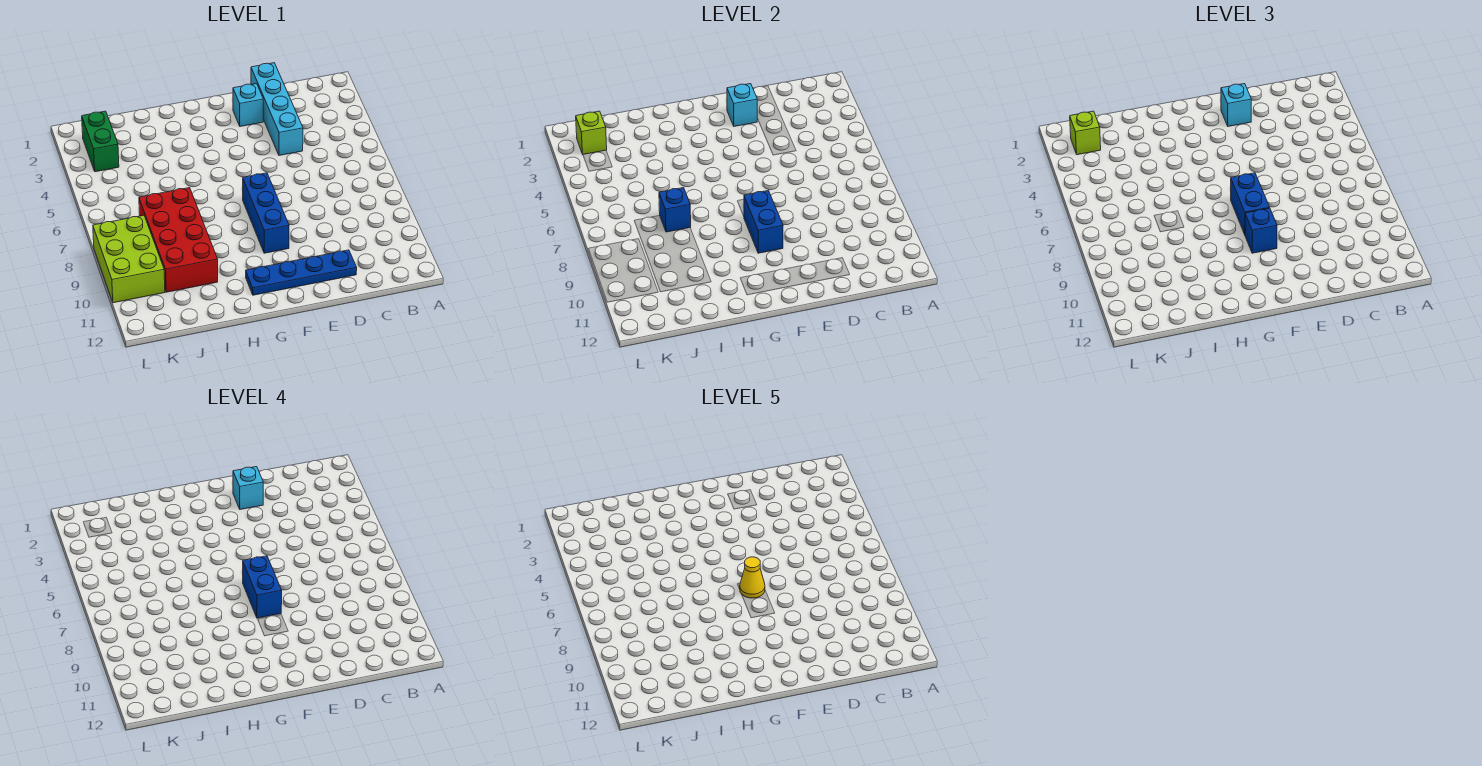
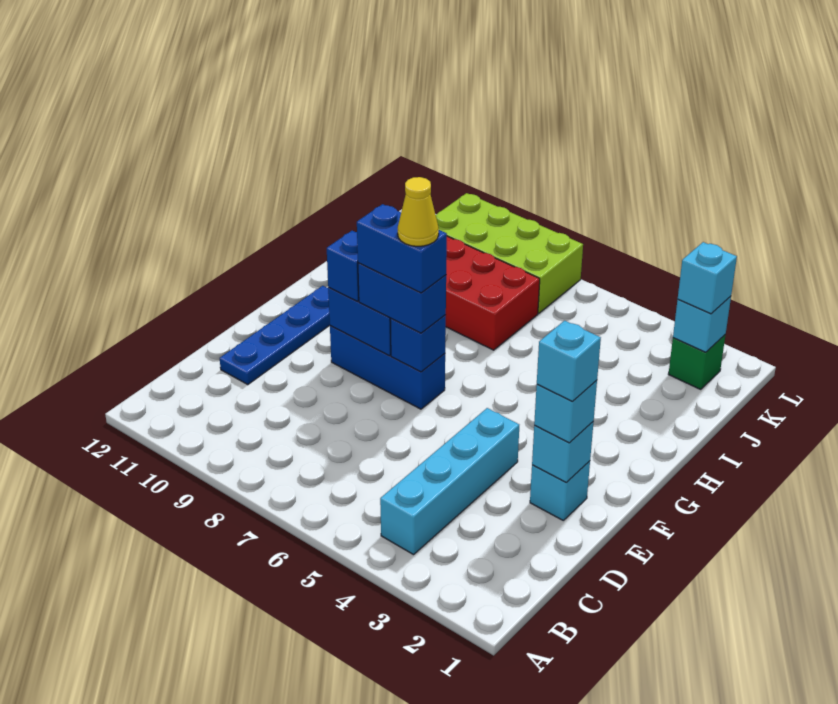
cyan 1x4 brick [251,63,303,155] -> cyan 1x4 brick turned to [380,408,519,555]
blue 1x1 brick [659,188,691,232] -> blue 1x1 brick moved to [390,315,446,372]
green 1x2 brick [82,111,119,172] -> green 1x1 brick [669,335,725,389]
lime 1x1 brick [576,111,607,154] -> cyan 1x1 brick [673,296,731,352]
lime 1x1 brick [1070,111,1101,155] -> cyan 1x1 brick [678,242,737,314]
lime 2x3 brick [93,215,165,303] -> lime 2x4 brick [436,193,583,313]

